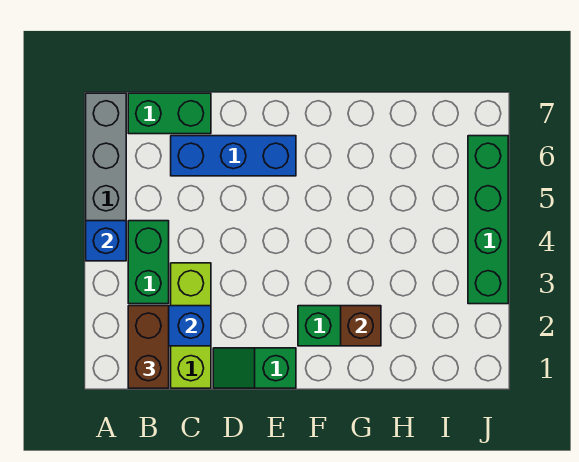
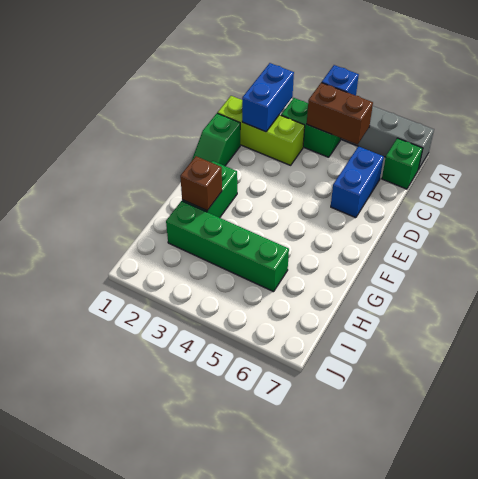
brown 1x2 brick [128,306,169,388] -> brown 1x2 brick moved to [307,83,373,144]
green 1x2 brick [128,93,211,134] -> green 1x1 brick [382,138,423,189]
blue 1x3 brick [171,136,296,176] -> blue 1x2 brick [331,146,384,218]
green 1x2 slope [213,348,296,388] -> green 1x2 slope turned to [192,113,240,166]
green 1x4 brick [468,136,508,304] -> green 1x4 brick moved to [166,201,289,292]

